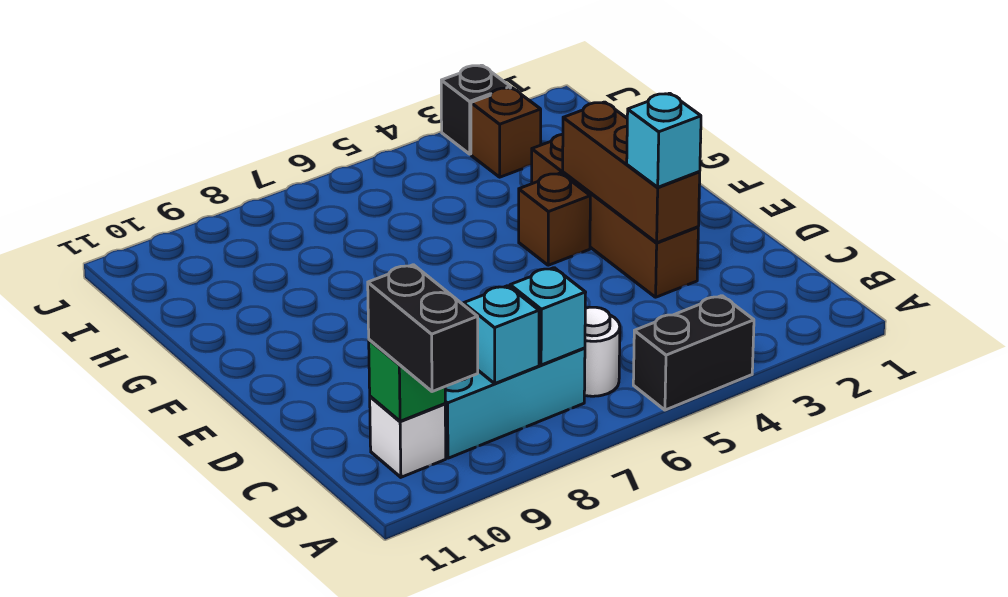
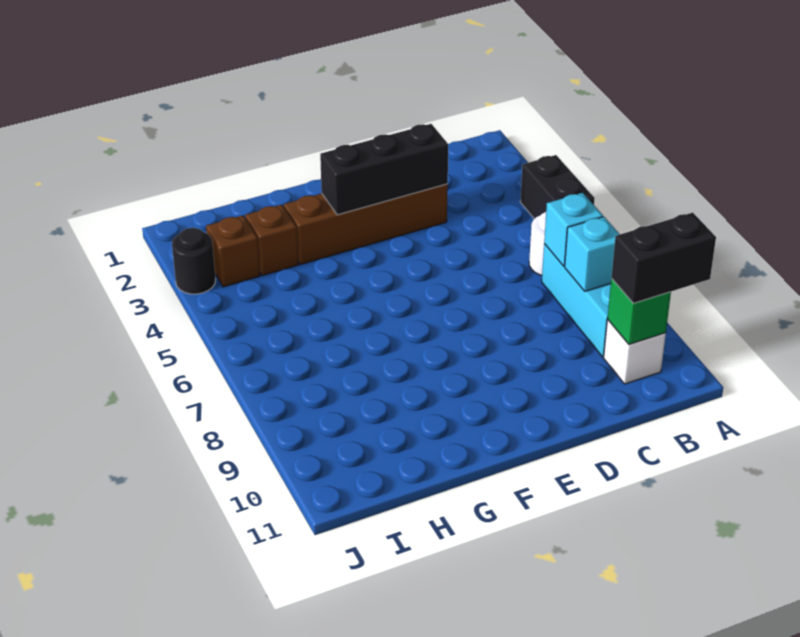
brown 1x3 brick [563,102,700,243] -> black 1x3 brick [320,124,448,215]
cyan 1x1 brick [627,93,701,187] -> none
brown 1x1 brick [519,173,590,265] -> brown 1x1 brick moved to [245,205,299,276]
black 1x1 brick [441,65,511,154] -> black 1x1 round brick [172,228,216,294]

